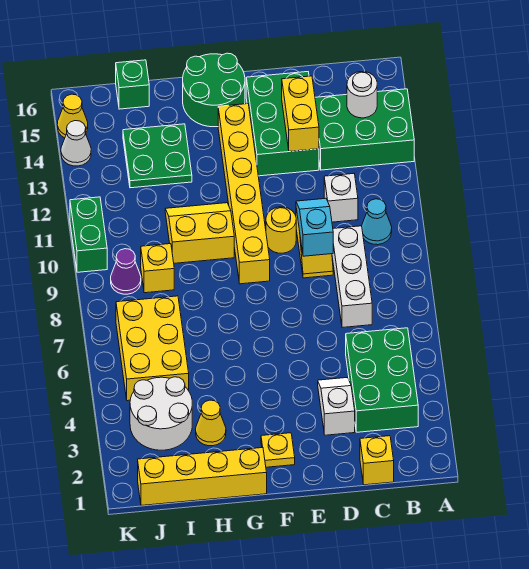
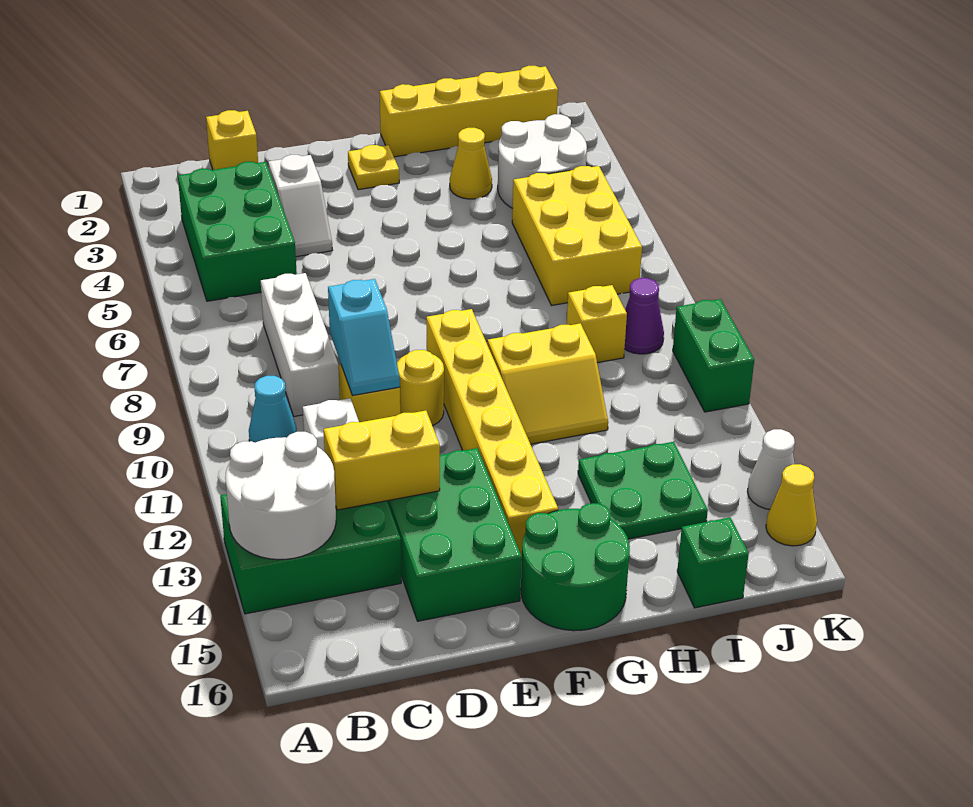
white 1x1 round brick [347,71,377,118] -> white 2x2 round brick [225,432,336,560]
yellow 1x2 brick [282,76,319,151] -> yellow 1x2 brick turned to [324,411,440,510]

